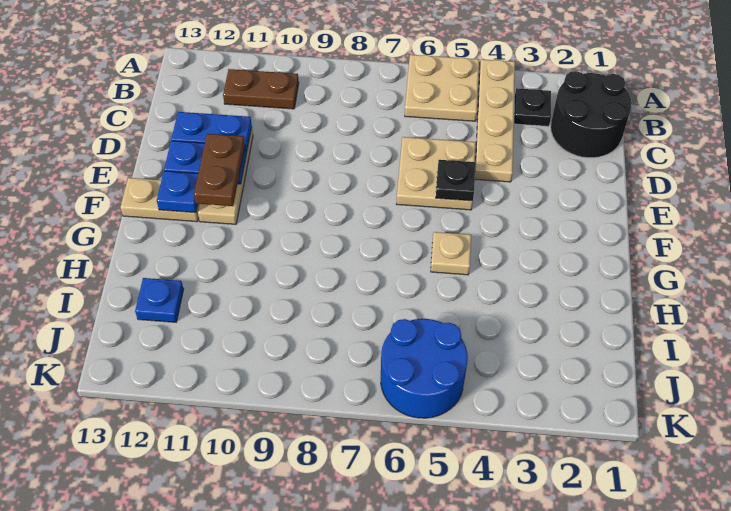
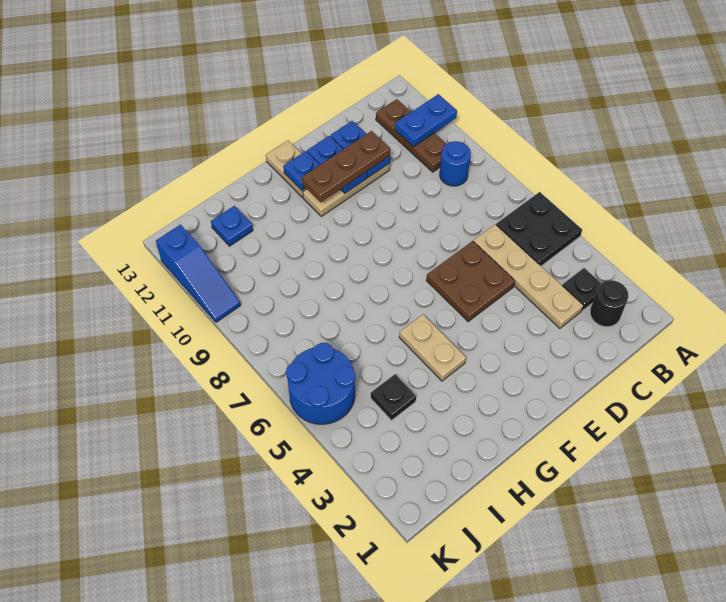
tan 1x4 plate [475,59,515,182] -> tan 1x4 plate turned to [473,224,583,329]
tan 2x2 plate [405,55,479,121] -> black 2x2 plate [496,192,582,266]
none -> blue 1x2 plate [395,94,457,147]
black 2x2 round brick [551,71,632,158] -> black 1x1 round brick [590,281,628,327]
none -> blue 1x1 round brick [440,141,471,186]
brown 1x2 plate [223,69,299,109] -> brown 1x3 plate [376,99,446,172]
tan 2x2 plate [397,137,475,210] -> brown 2x2 plate [426,241,515,322]
black 1x1 plate [436,160,475,201] -> black 1x1 plate moved to [371,374,416,420]
brown 1x2 plate [194,134,245,206] -> brown 1x3 plate [302,131,390,202]
tan 1x1 plate [431,232,471,275] -> tan 1x2 plate [399,315,466,381]
none -> blue 1x3 slope [156,225,241,322]

